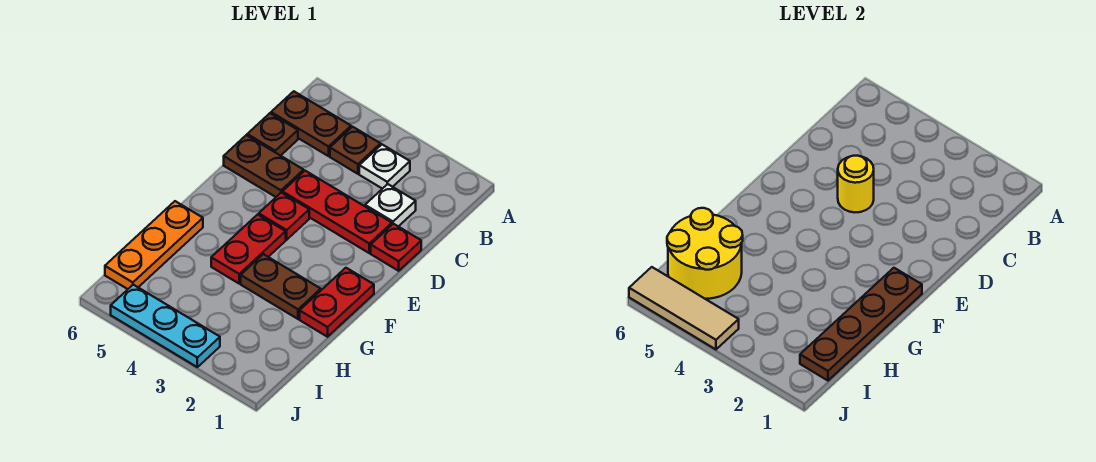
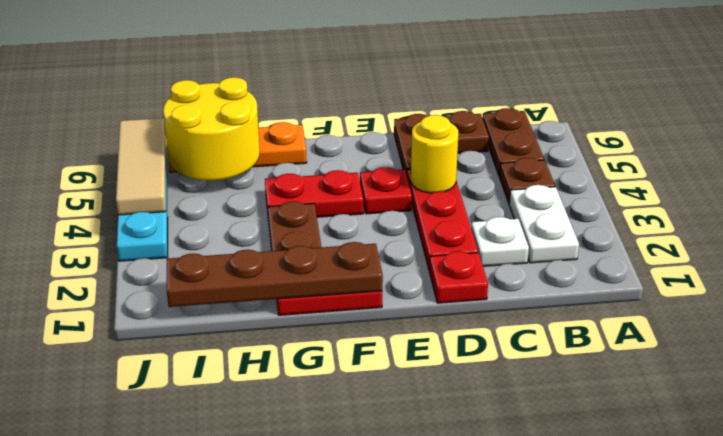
white 1x1 plate [359,145,410,189] -> white 1x2 plate [509,185,579,263]

